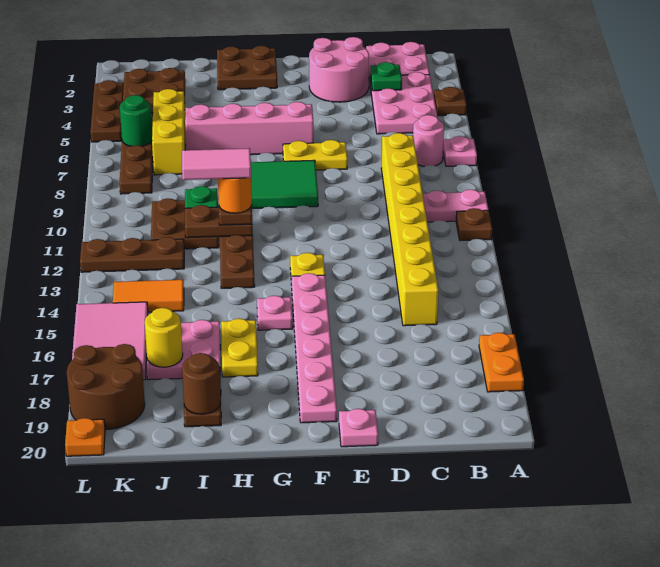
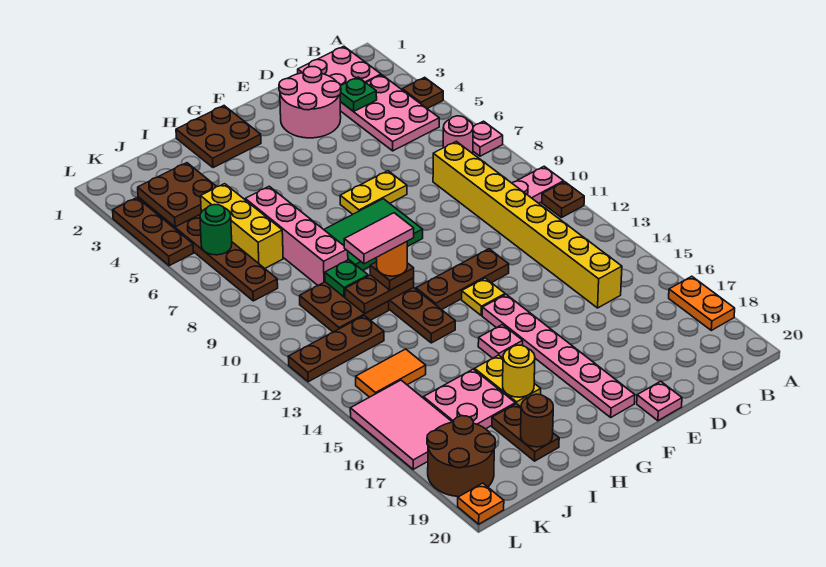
none -> brown 1x3 plate [416,249,509,310]
pink 1x4 brick [185,102,314,155] -> pink 1x4 brick turned to [245,186,348,286]
yellow 1x1 round brick [145,308,183,367] -> yellow 1x1 round brick moved to [503,345,535,397]

